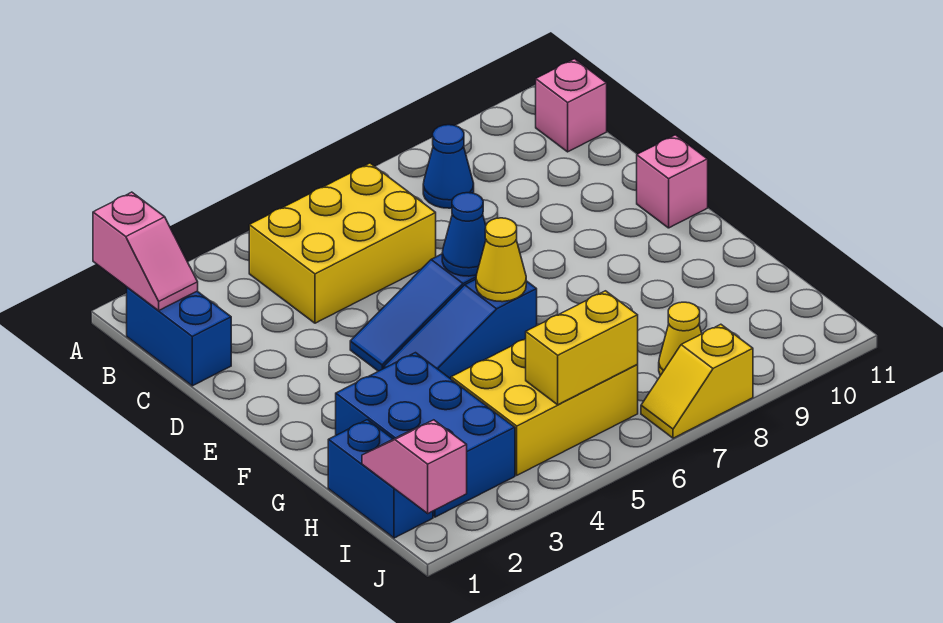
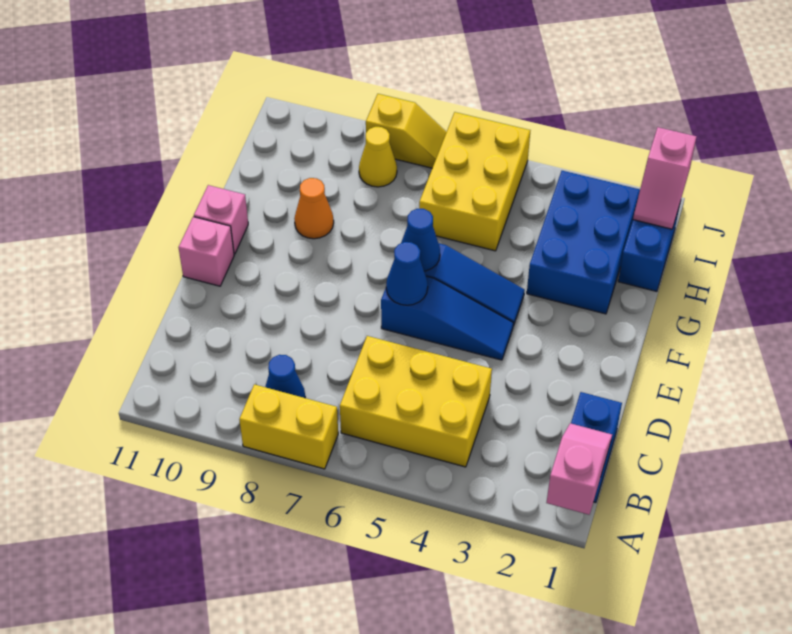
pink 1x1 brick [536,59,607,152] -> pink 1x1 brick moved to [194,185,248,254]
yellow 1x1 cone [476,218,526,302] -> blue 1x1 cone [401,209,440,271]
none -> orange 1x1 cone [294,178,334,239]
yellow 2x3 brick [451,339,638,475] -> yellow 2x3 brick turned to [419,112,530,251]
yellow 1x2 brick [526,291,638,405] -> yellow 1x2 brick moved to [239,384,338,469]

